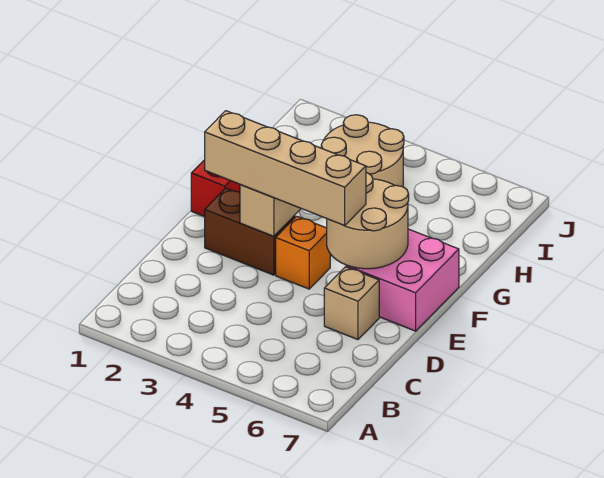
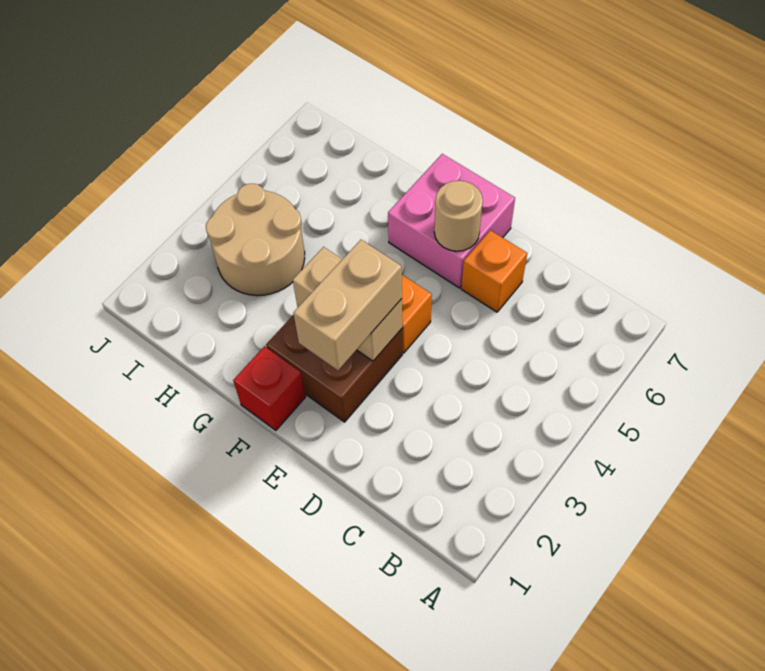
tan 1x1 brick [324,267,379,340] -> orange 1x1 brick [461,230,527,312]
brown 1x2 brick [205,188,295,275] -> brown 2x2 brick [266,315,402,422]
tan 1x4 brick [205,111,366,226] -> tan 1x2 brick [293,240,402,370]
tan 2x2 round brick [327,173,409,269] -> tan 1x1 round brick [434,181,483,251]

